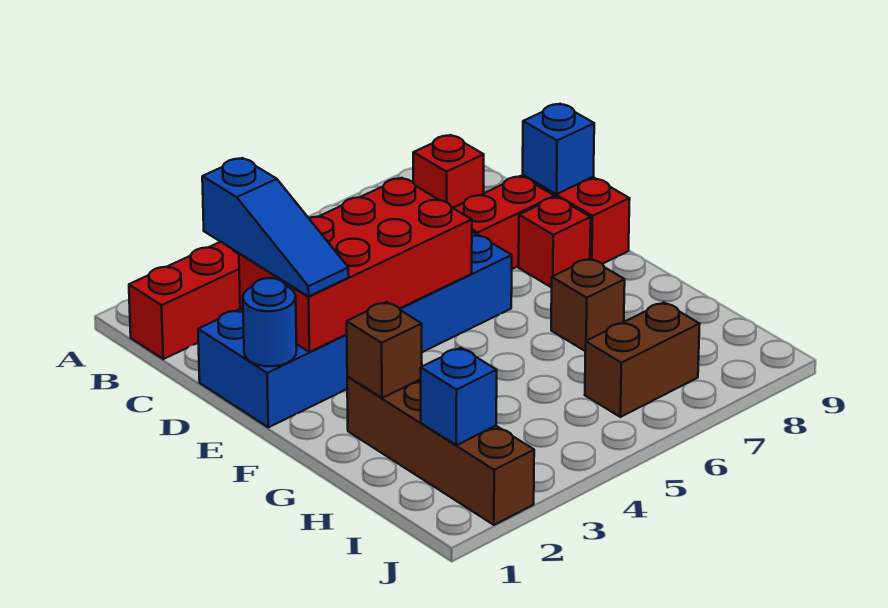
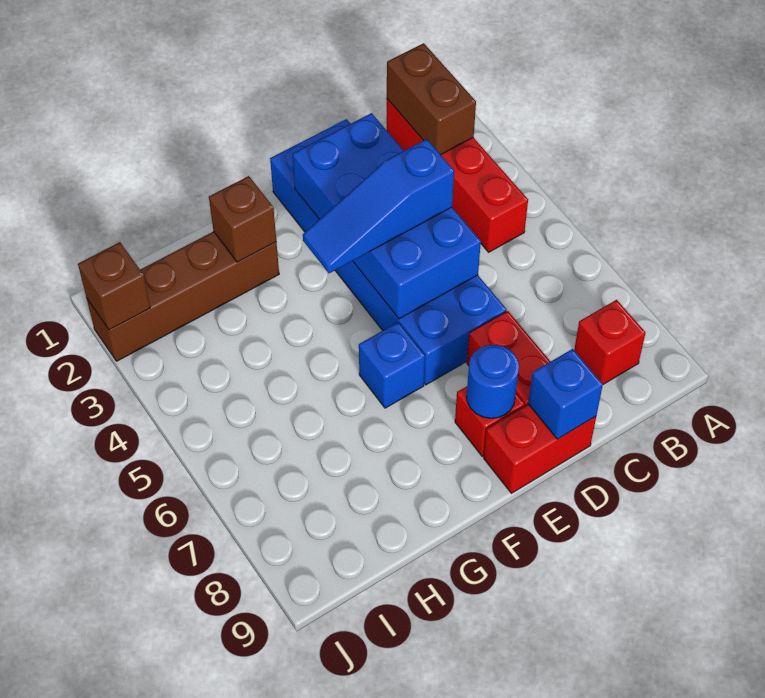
blue 1x3 slope [202,158,349,296] -> blue 1x3 slope moved to [303,139,454,273]
red 2x4 brick [239,178,472,352] -> blue 2x4 brick [293,113,481,319]
blue 1x1 round brick [243,278,297,366] -> blue 1x1 round brick moved to [467,345,519,418]
brown 1x1 brick [551,259,625,351] -> brown 1x1 brick moved to [78,242,150,330]
blue 1x1 brick [421,348,497,445] -> blue 1x1 brick moved to [359,322,425,408]
brown 1x2 brick [585,302,700,417] -> brown 1x2 brick moved to [387,43,476,155]

